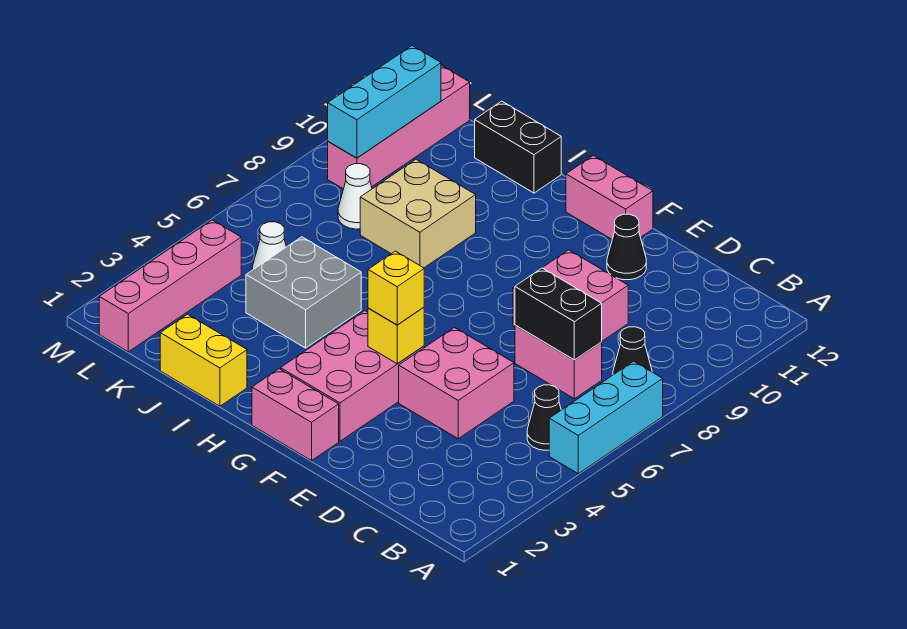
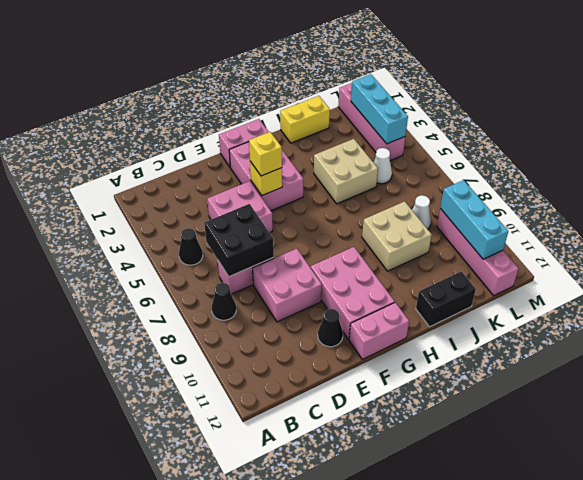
cyan 1x3 brick [549,361,663,474] -> cyan 1x3 brick moved to [351,74,408,144]
black 1x2 brick [515,268,602,360] -> black 2x2 brick [204,204,274,277]
none -> pink 2x3 brick [311,247,395,339]
grey 2x2 brick [246,237,361,348] -> tan 2x2 brick [314,139,378,204]

